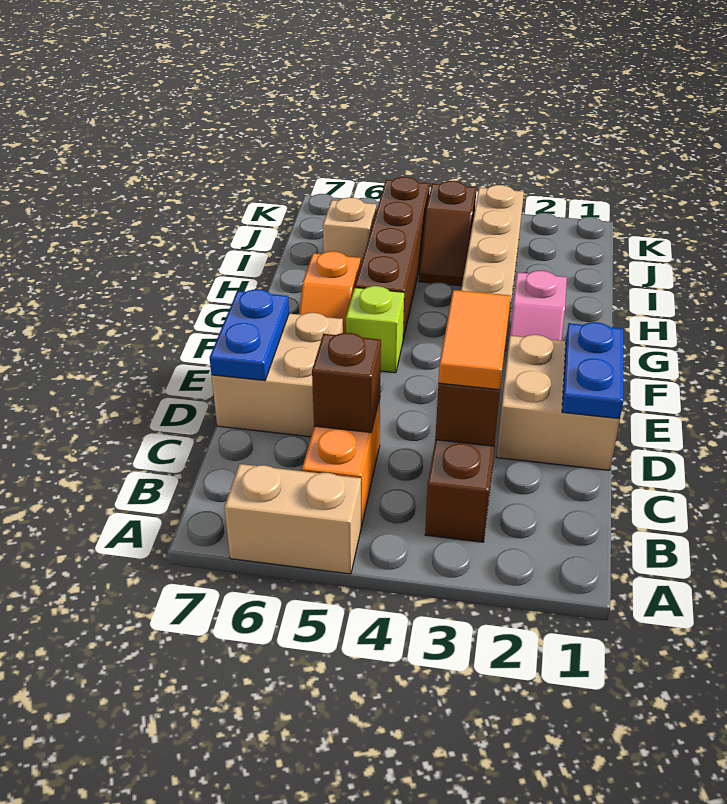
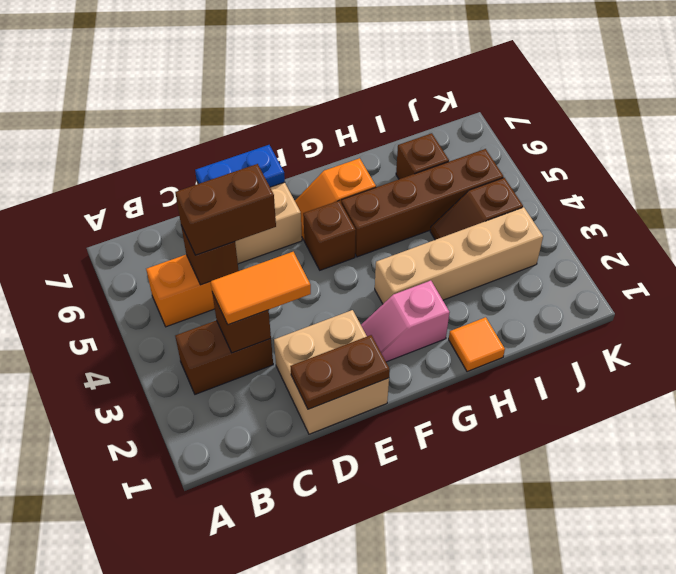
tan 1x2 brick [224,464,361,574] -> none
none -> brown 1x2 brick [175,164,276,255]
blue 1x2 plate [562,322,624,419] -> brown 1x2 plate [290,335,390,409]
lime 1x1 brick [346,286,404,373] -> brown 1x1 brick [303,201,356,270]
none -> orange 1x1 tile [449,317,505,372]
tan 1x1 brick [323,198,376,263] -> brown 1x1 brick [396,133,449,179]

